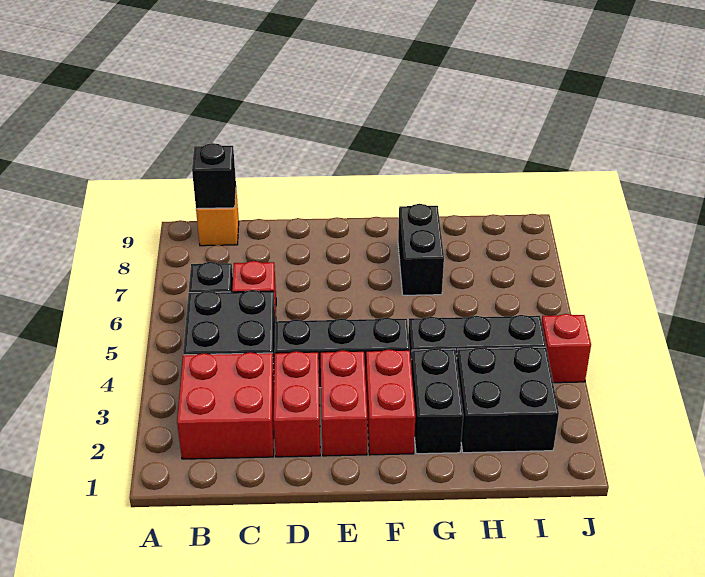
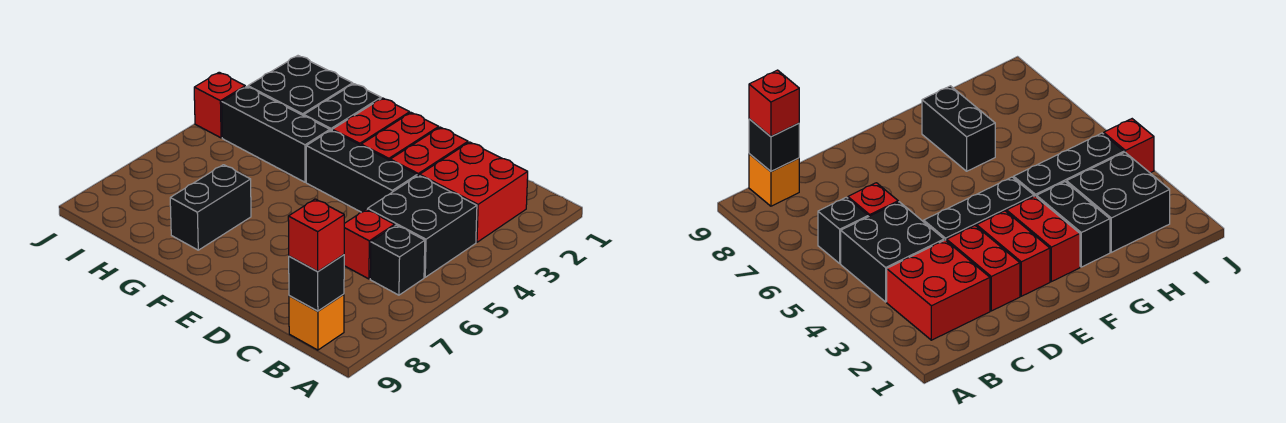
none -> red 1x1 brick [288,199,344,271]

